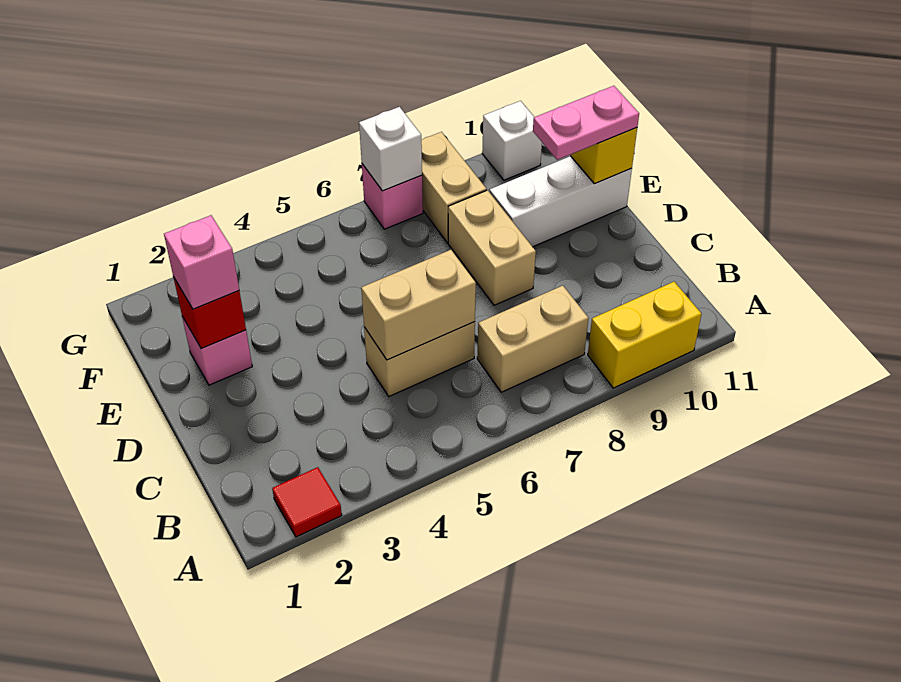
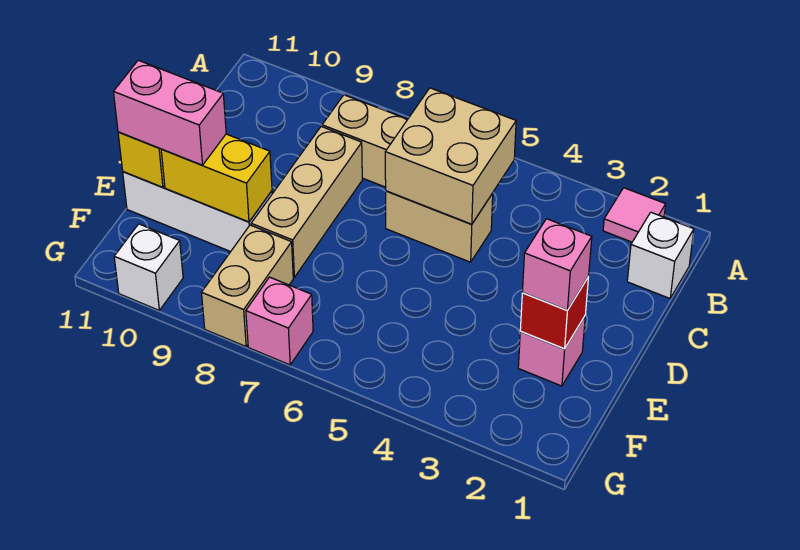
red 1x1 tile [272,467,342,537] -> pink 1x1 tile [603,188,666,242]
yellow 1x2 brick [588,282,701,388] -> yellow 1x2 brick moved to [161,134,272,222]
tan 1x2 brick [361,250,476,360] -> tan 2x2 brick [385,88,516,224]
tan 1x2 brick [448,190,536,305] -> tan 1x3 brick [251,127,362,277]
pink 1x2 plate [533,86,639,160] -> pink 1x2 brick [114,60,226,165]
white 1x1 brick [359,107,422,191] -> white 1x1 brick moved to [627,212,694,298]

